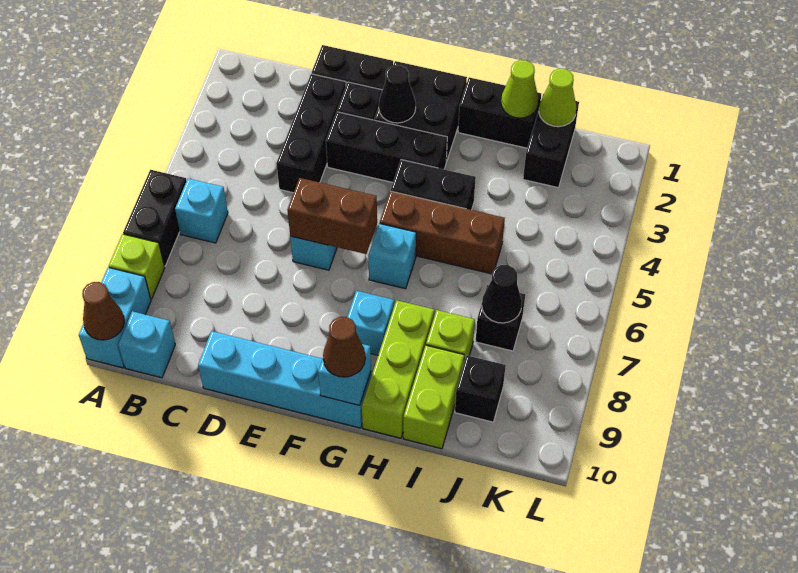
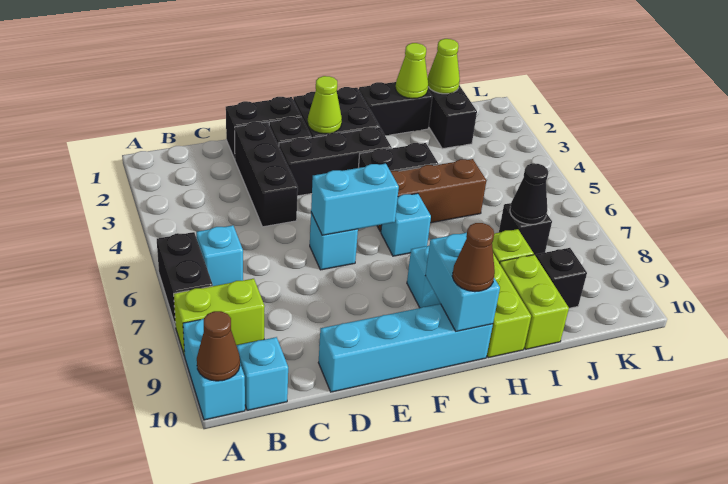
lime 1x1 brick [109,234,165,299] -> lime 1x2 brick [174,279,265,356]
brown 1x2 brick [287,178,377,254] -> cyan 1x2 brick [311,164,399,235]
black 1x1 cone [379,65,416,123] -> lime 1x1 cone [308,76,342,134]
cyan 1x1 brick [318,344,371,405] -> cyan 1x2 brick [426,233,500,331]

